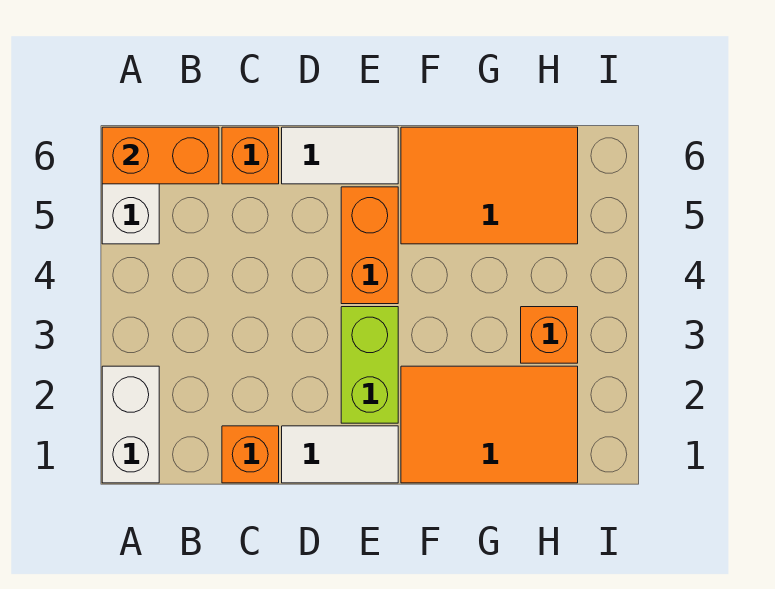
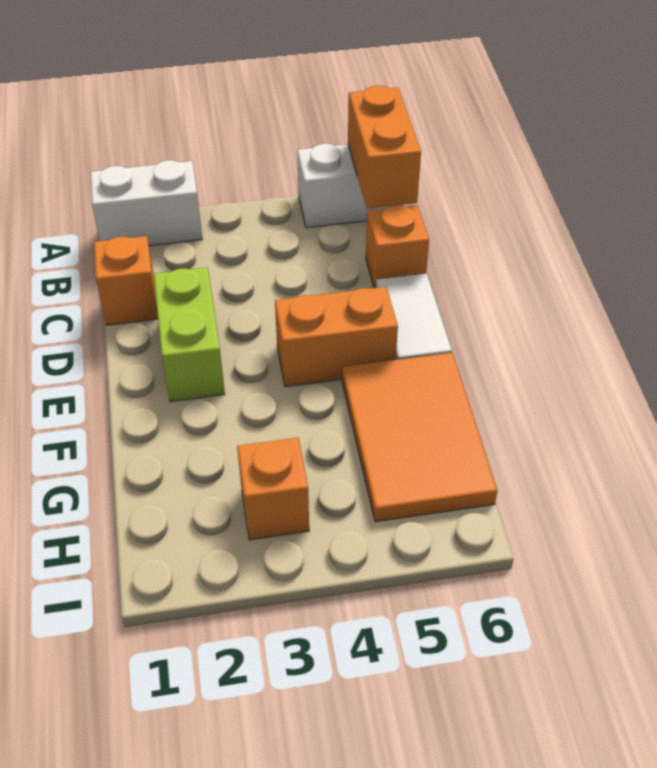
white 1x2 tile [282,426,398,483] -> none
lime 1x2 brick [341,307,398,423] -> lime 1x2 brick turned to [154,267,225,402]
orange 2x3 tile [401,366,578,483] -> none

